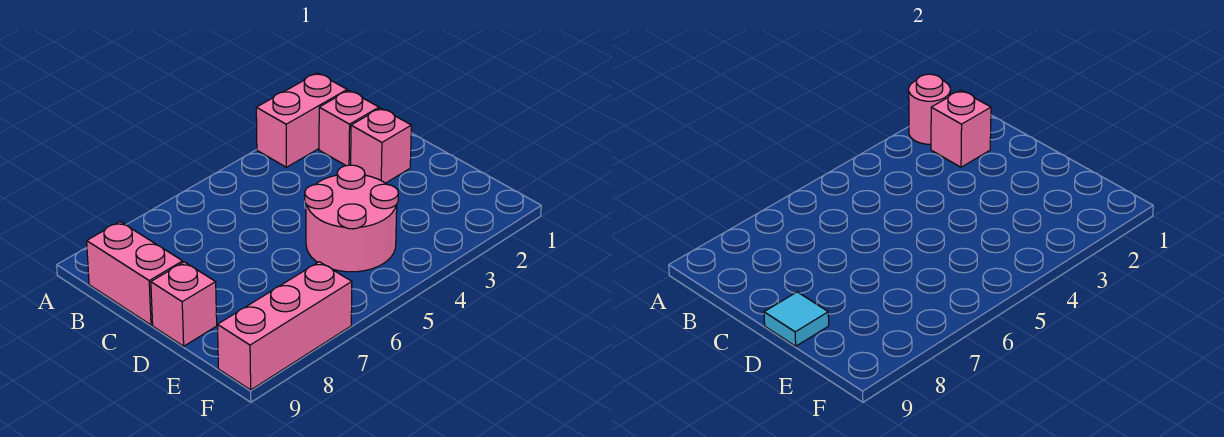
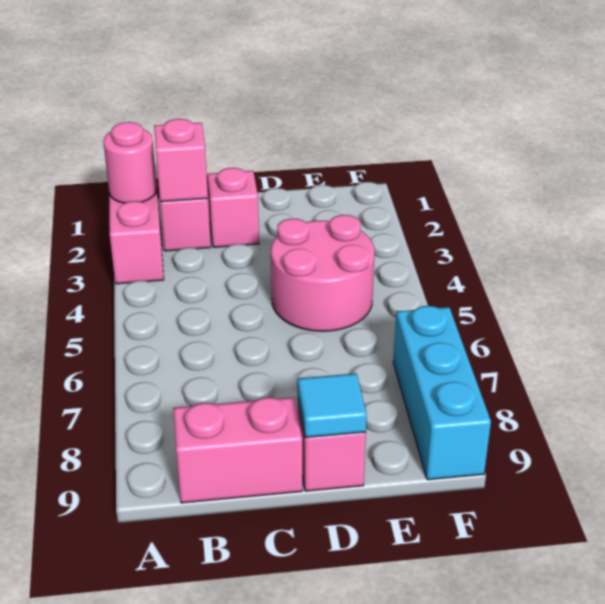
pink 1x3 brick [217,262,352,390] -> cyan 1x3 brick [393,306,491,480]

